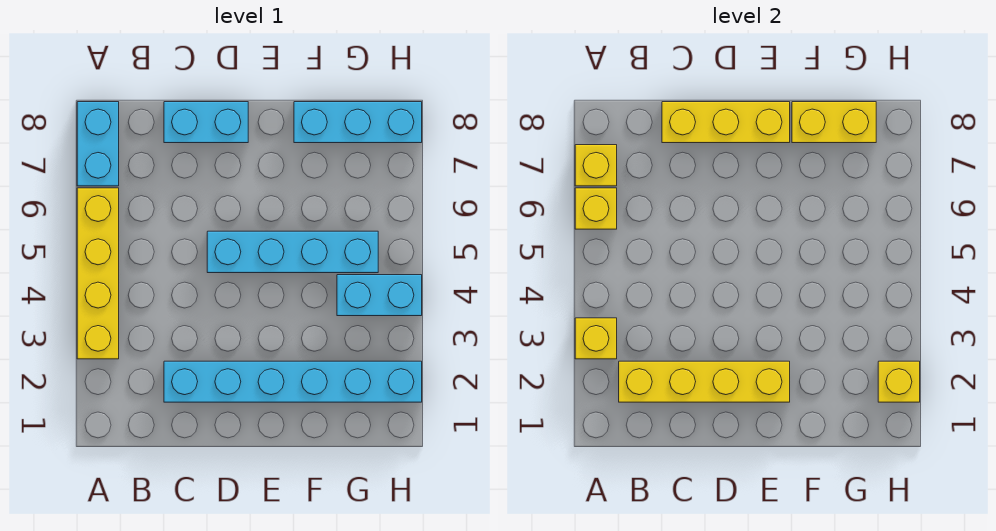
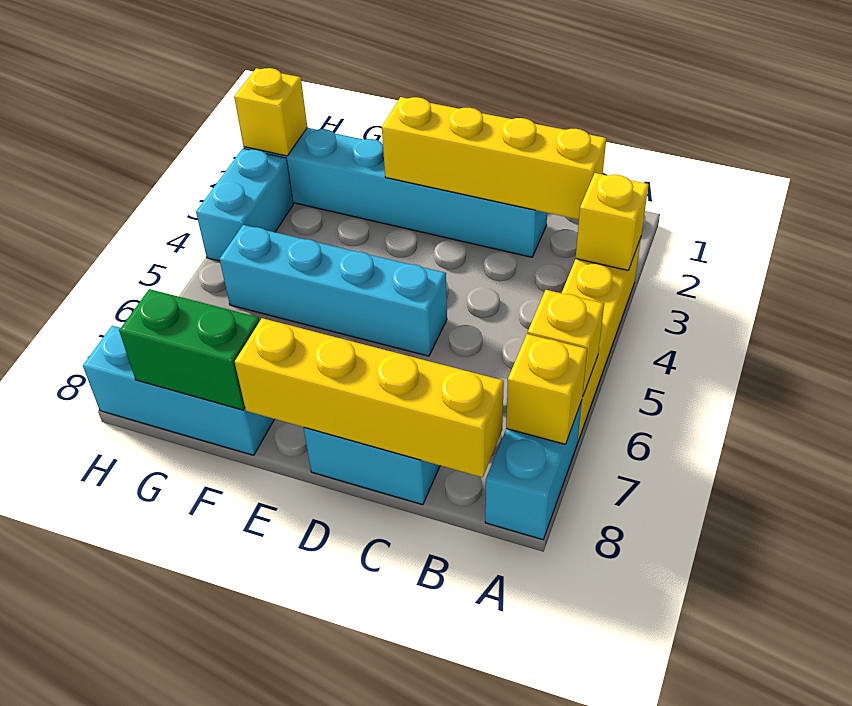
yellow 1x3 brick [662,102,790,143] -> yellow 1x4 brick [235,318,504,477]
yellow 1x2 brick [792,102,876,143] -> green 1x2 brick [119,289,260,410]
cyan 1x2 brick [337,275,422,316] -> cyan 1x2 brick turned to [196,149,293,261]

